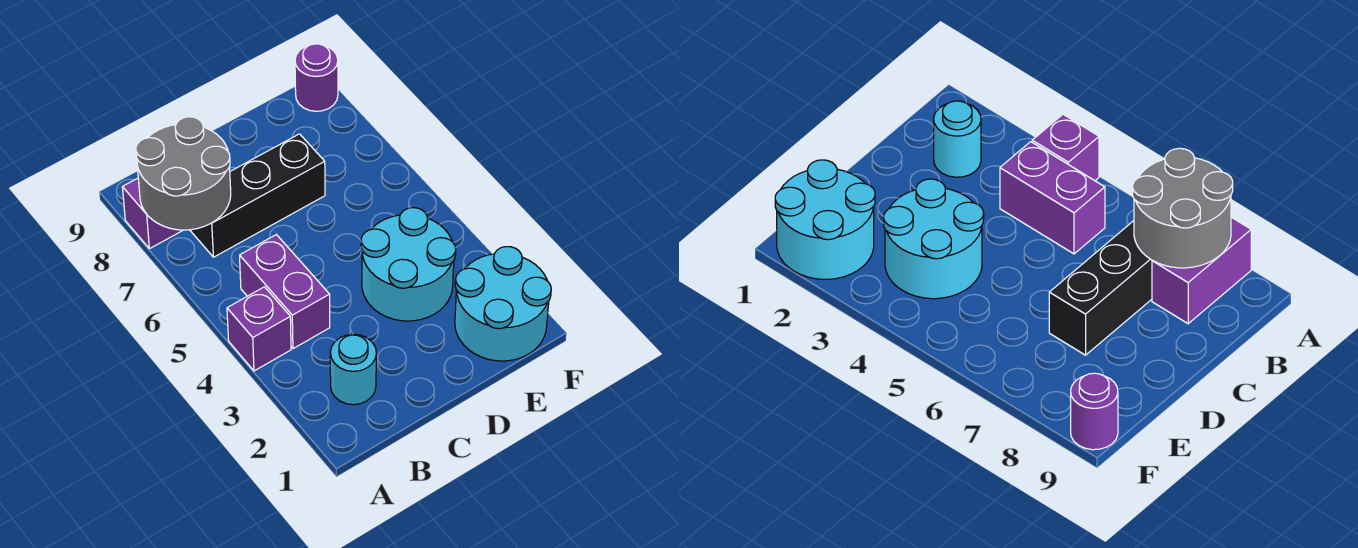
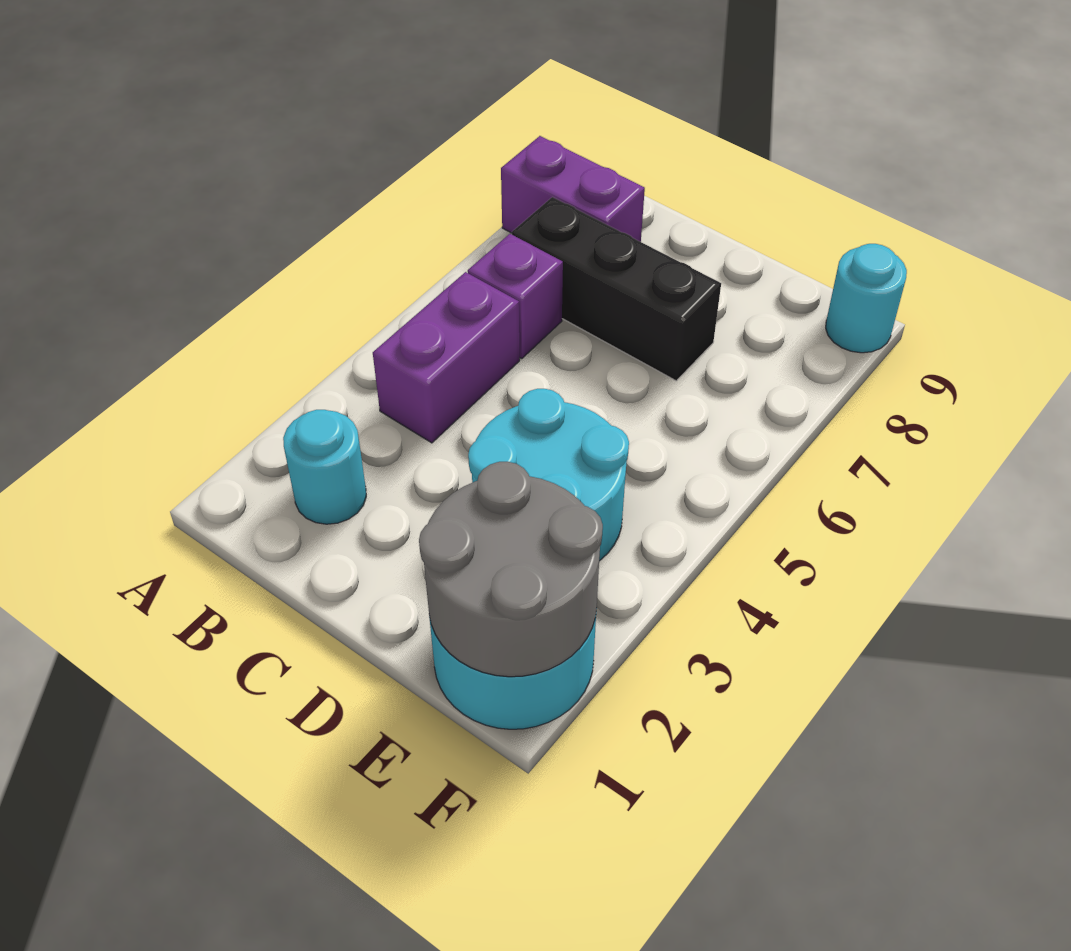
purple 1x1 brick [227,287,291,371] -> purple 1x1 brick moved to [468,234,563,359]
grey 2x2 round brick [136,117,231,230] -> grey 2x2 round brick moved to [419,462,603,677]
purple 1x1 round brick [295,44,338,111] -> cyan 1x1 round brick [826,244,907,353]

